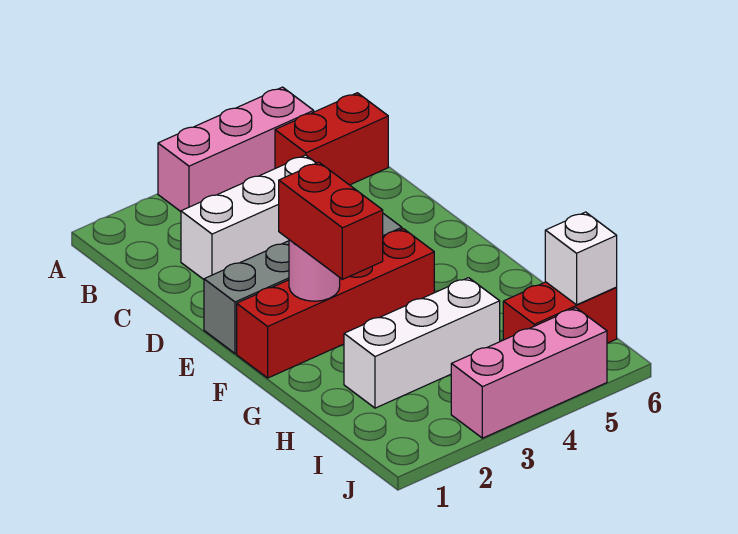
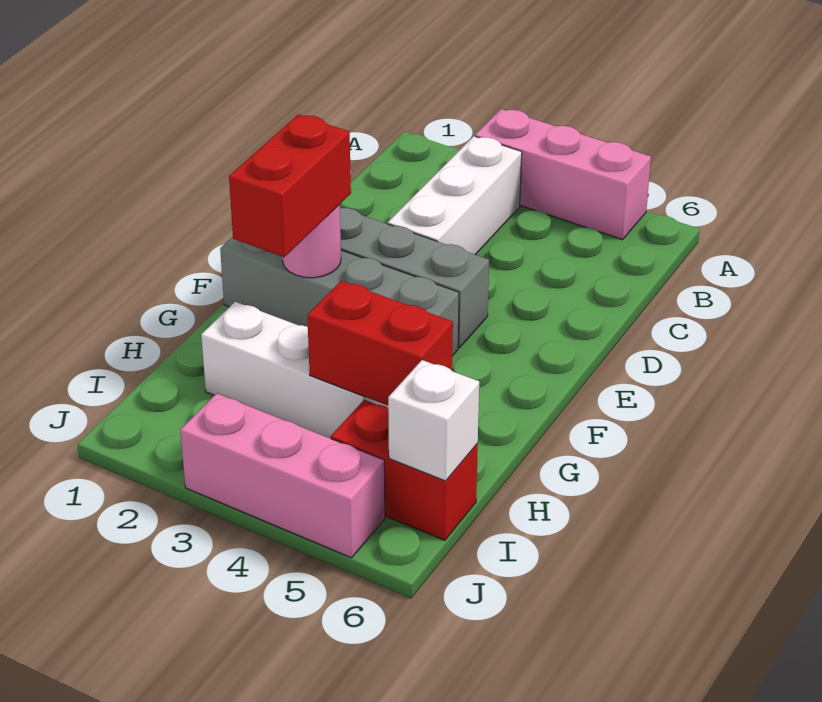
red 1x2 brick [275,93,388,185] -> red 1x2 brick moved to [307,281,453,406]
white 1x3 brick [181,155,316,279] -> white 1x3 brick turned to [388,136,522,255]
red 1x4 brick [237,229,434,378] -> grey 1x4 brick [220,237,459,356]

